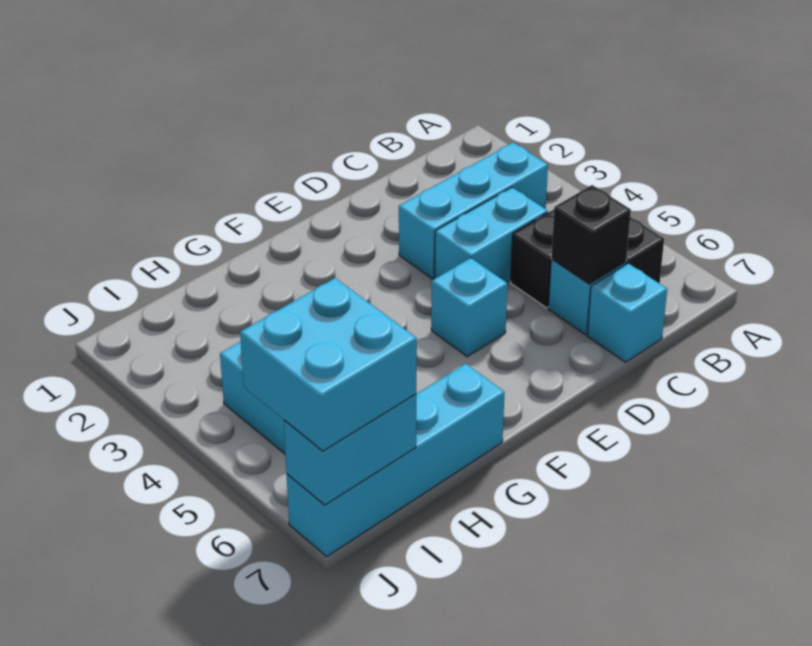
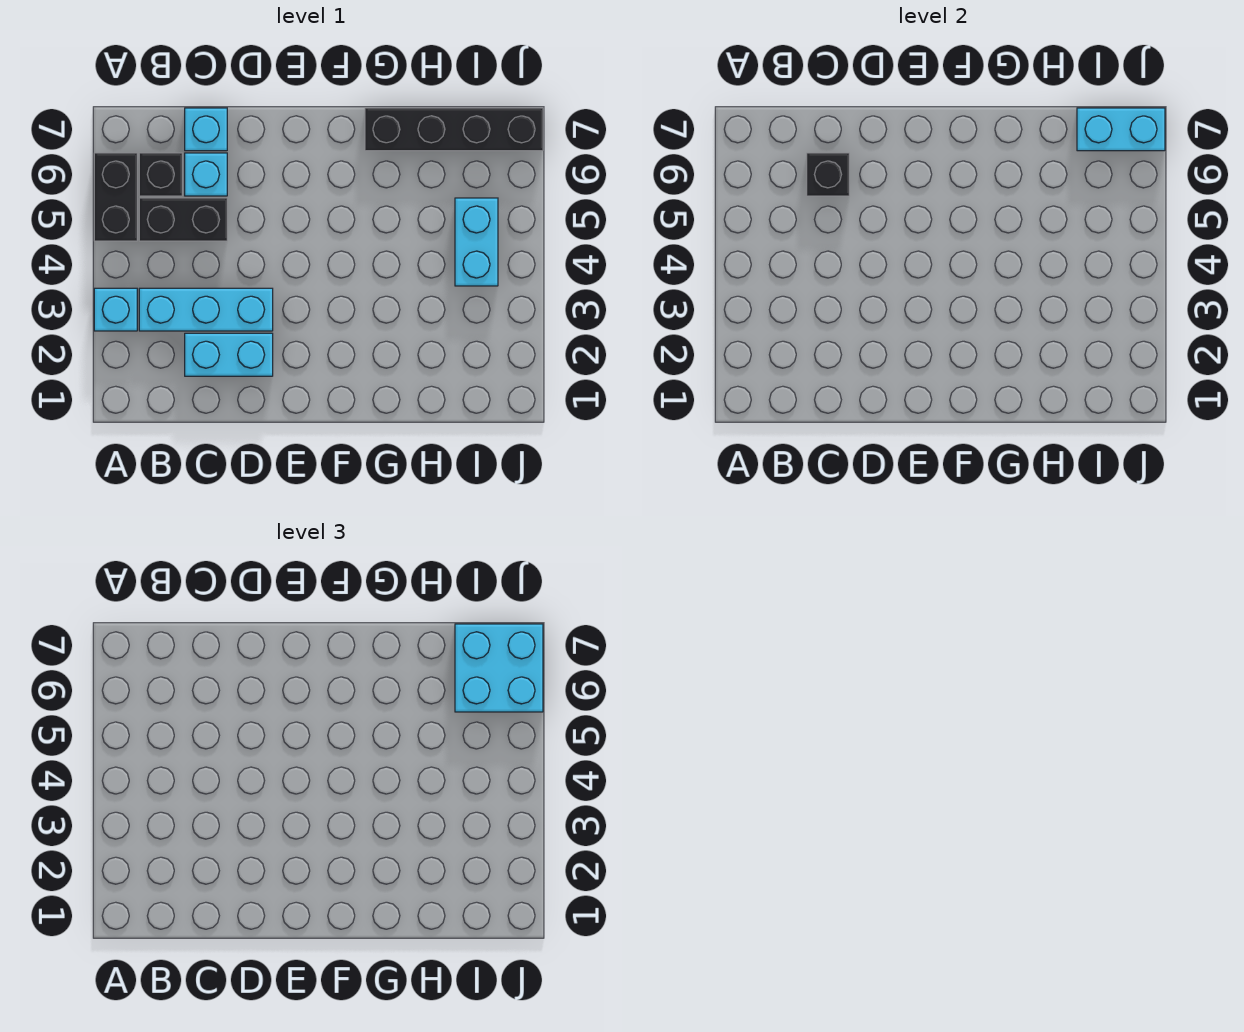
none -> black 1x2 brick [94,153,137,241]
cyan 1x2 brick [435,187,548,283] -> cyan 1x2 brick moved to [185,333,273,376]
cyan 1x1 brick [431,258,507,356] -> cyan 1x1 brick moved to [94,288,137,331]
cyan 1x4 brick [287,364,505,556] -> black 1x4 brick [365,108,543,151]

